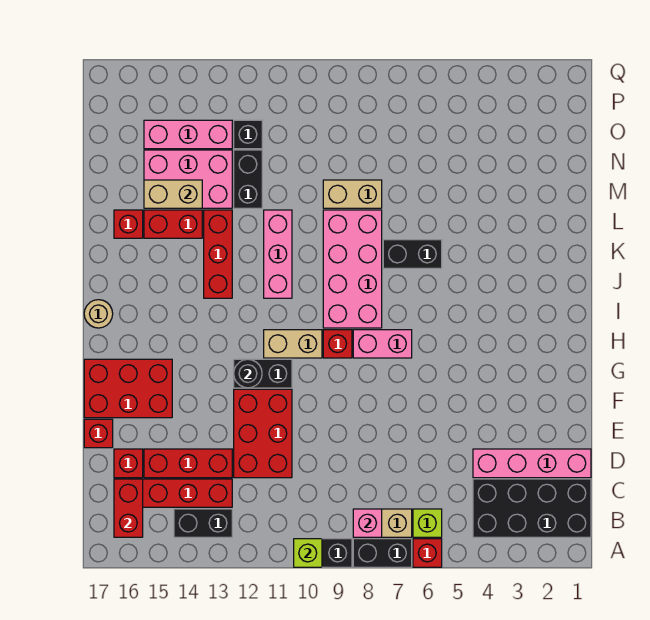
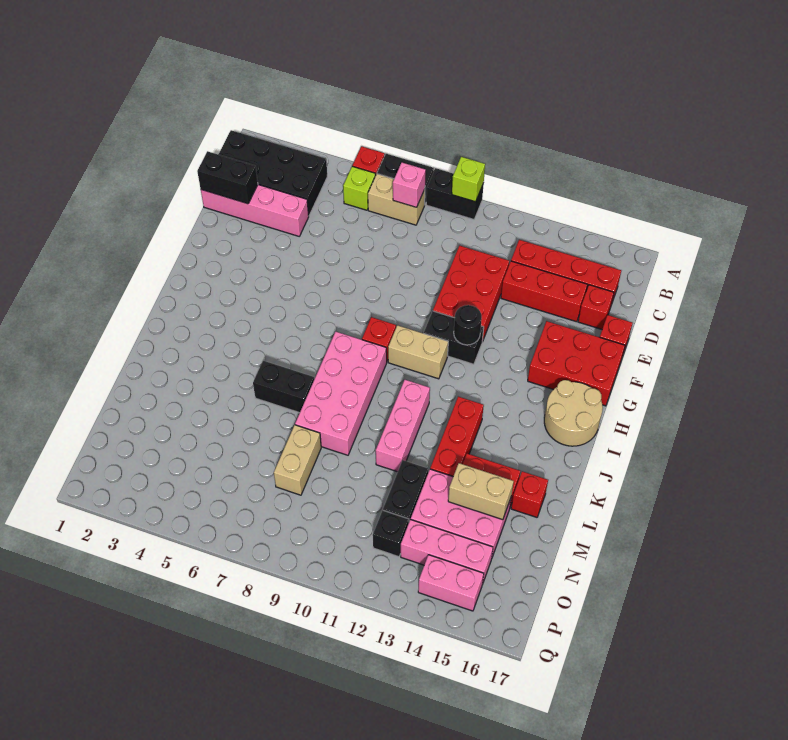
black 1x2 brick [174,509,232,537] -> black 1x2 brick moved to [197,151,258,204]
red 1x2 brick [114,479,143,537] -> none
pink 1x2 brick [353,330,412,358] -> pink 1x2 brick moved to [418,555,484,611]
tan 1x1 round brick [84,300,113,328] -> tan 2x2 round brick [544,380,603,446]
tan 1x2 brick [323,180,382,208] -> tan 1x2 brick turned to [274,425,321,495]

